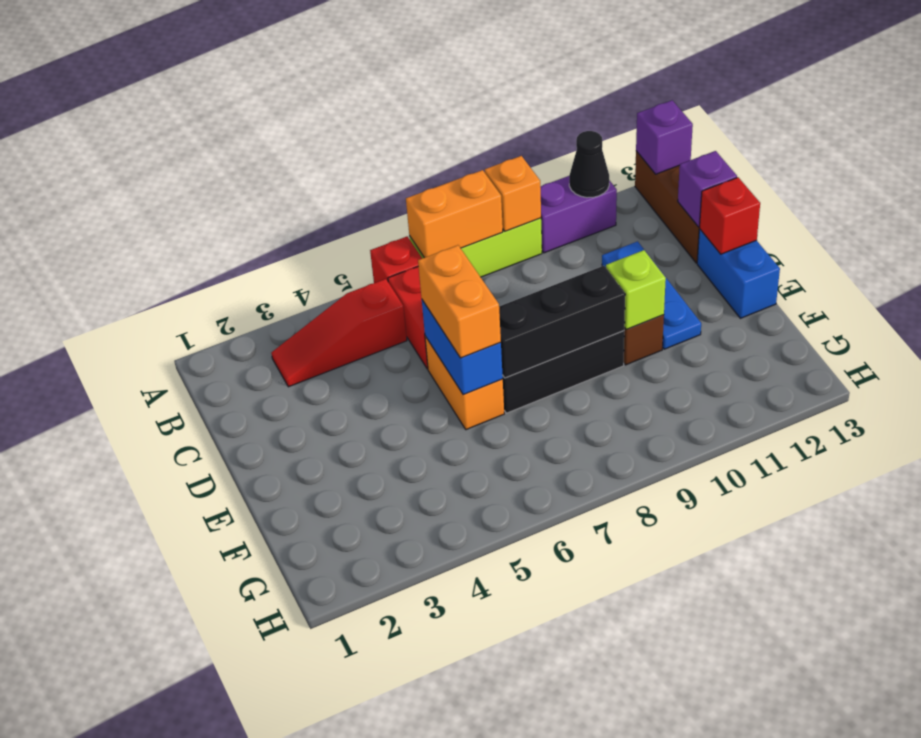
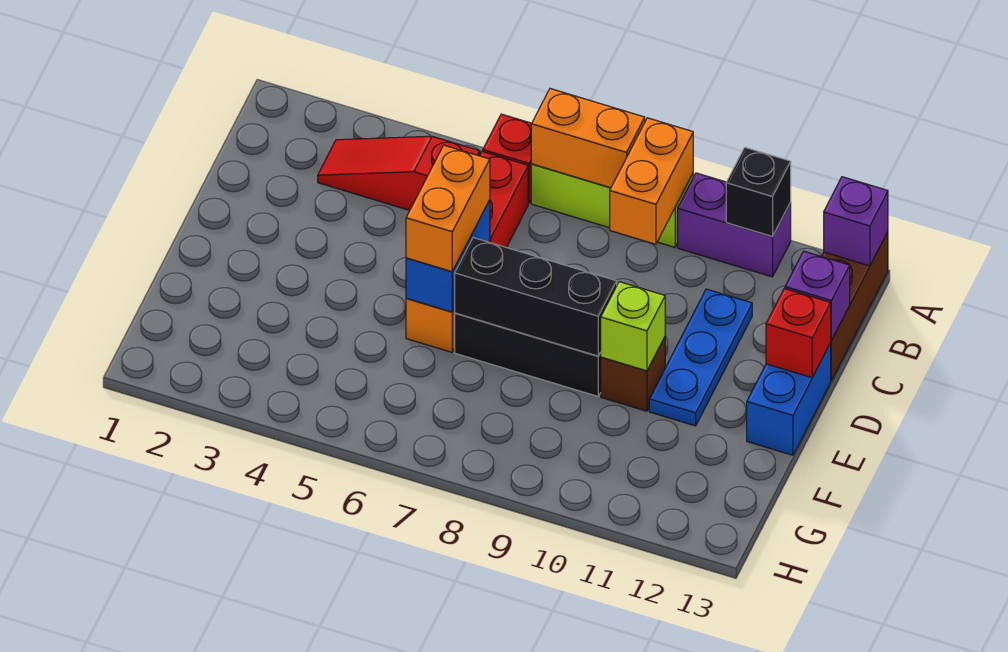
orange 1x1 brick [485,156,541,231] -> orange 1x2 brick [610,118,693,244]
black 1x1 cone [569,131,609,198] -> black 1x1 brick [726,147,791,237]

